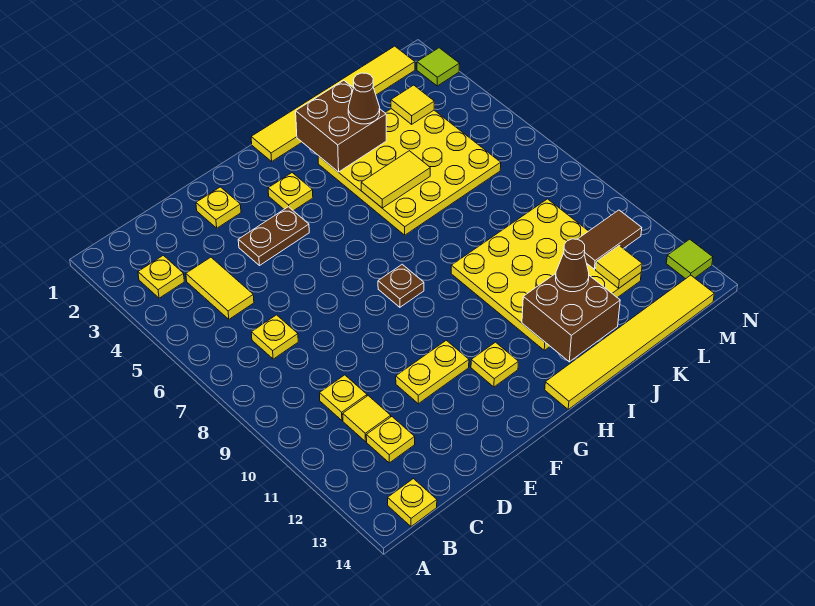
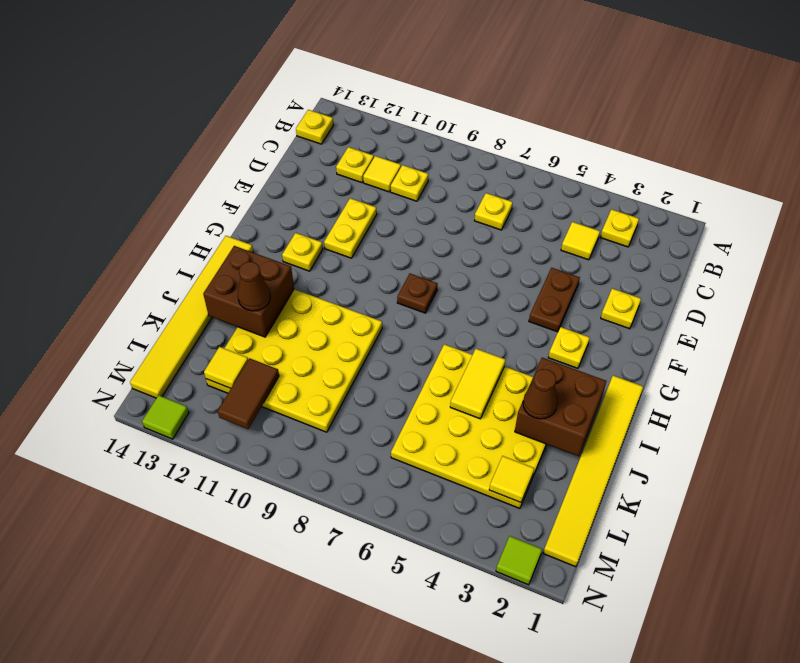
yellow 1x2 tile [186,257,254,319] -> yellow 1x1 tile [561,222,600,260]

